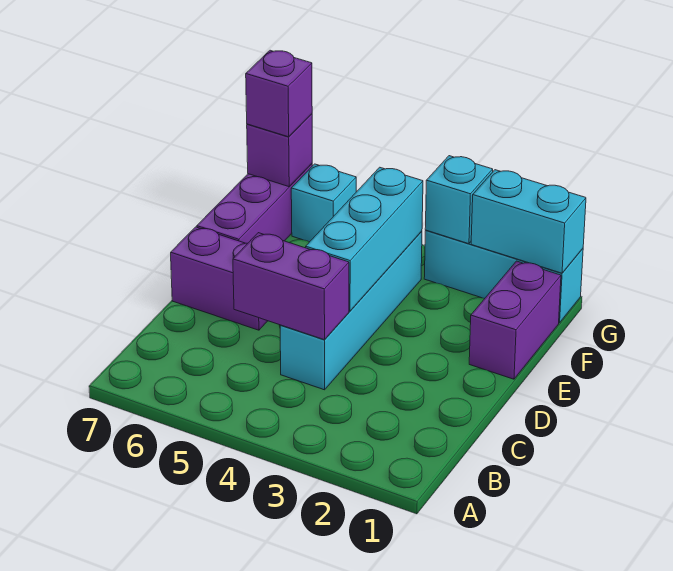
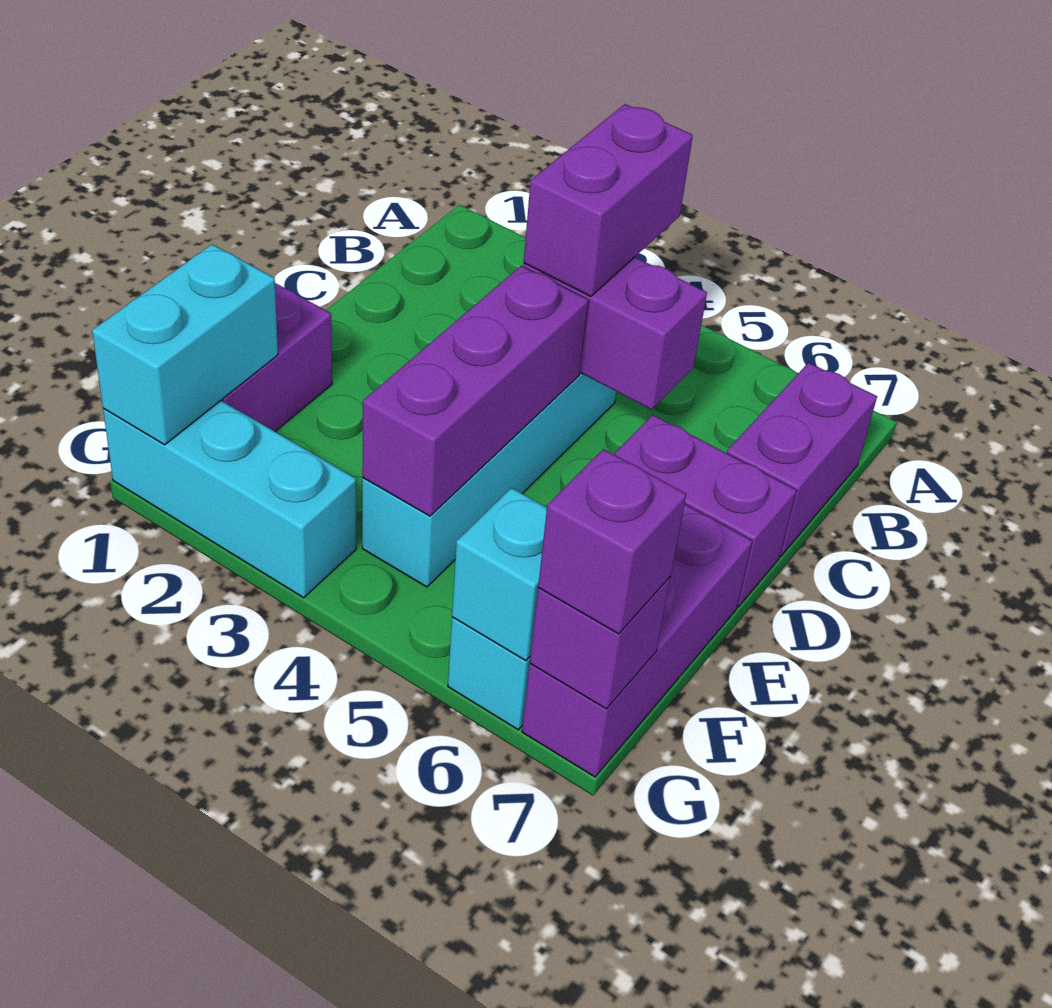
none -> purple 1x2 brick [524,104,693,297]
none -> purple 1x2 brick [727,363,877,556]
cyan 1x3 brick [306,167,423,311] -> purple 1x3 brick [362,266,588,516]
cyan 1x2 brick [471,170,586,273] -> cyan 1x2 brick turned to [92,244,278,445]
cyan 1x1 brick [425,156,493,244] -> cyan 1x1 brick moved to [452,488,547,661]

